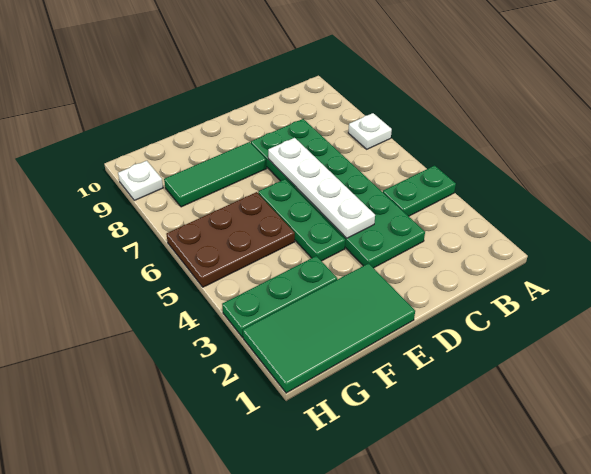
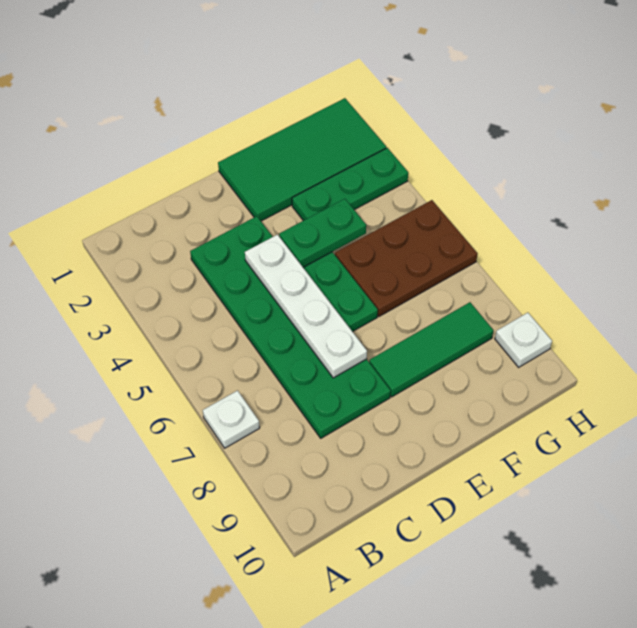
green 1x2 plate [383,166,456,216] -> green 1x2 plate moved to [279,199,366,267]

